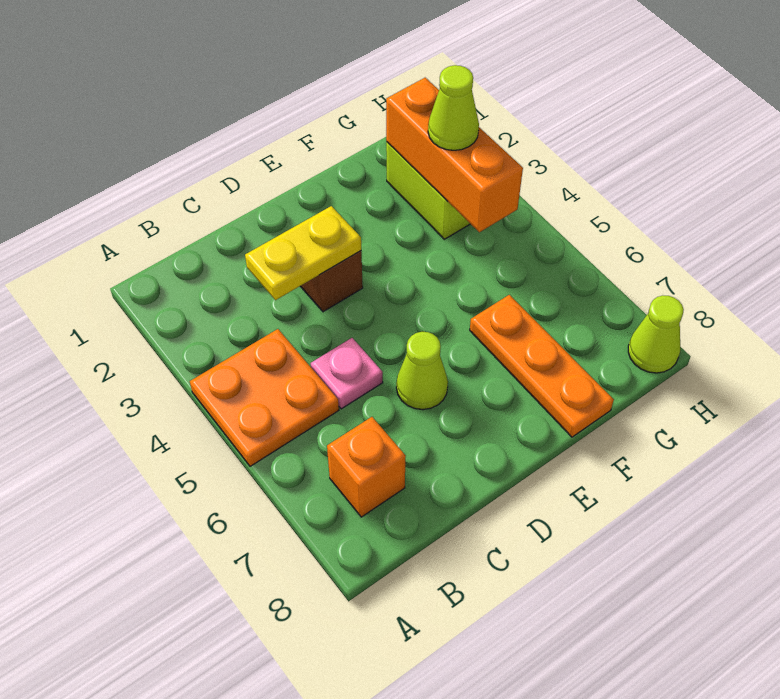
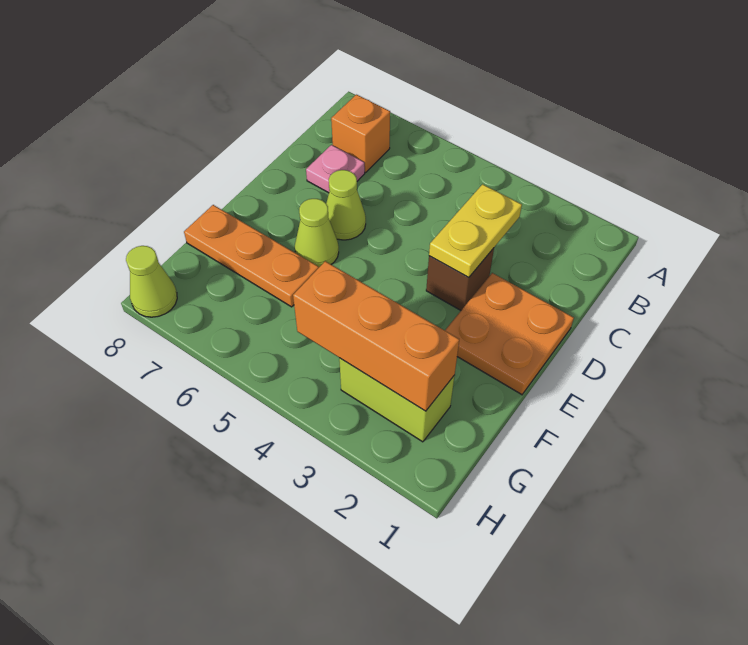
orange 2x2 plate [190,329,339,466] -> orange 2x2 plate moved to [445,273,574,395]
pink 1x1 plate [311,338,383,409] -> pink 1x1 plate moved to [306,145,365,193]
lime 1x1 cone [428,65,479,150] -> lime 1x1 cone moved to [295,199,339,267]

